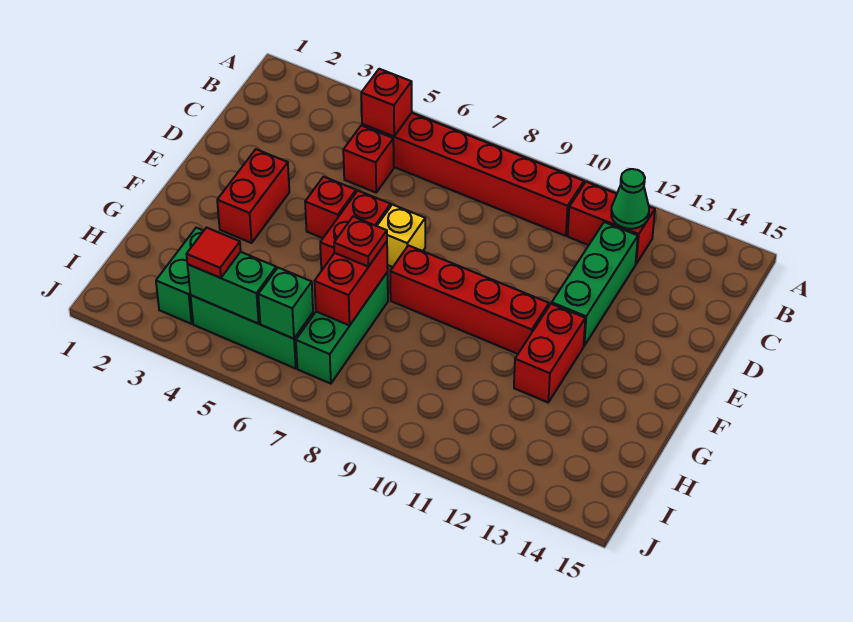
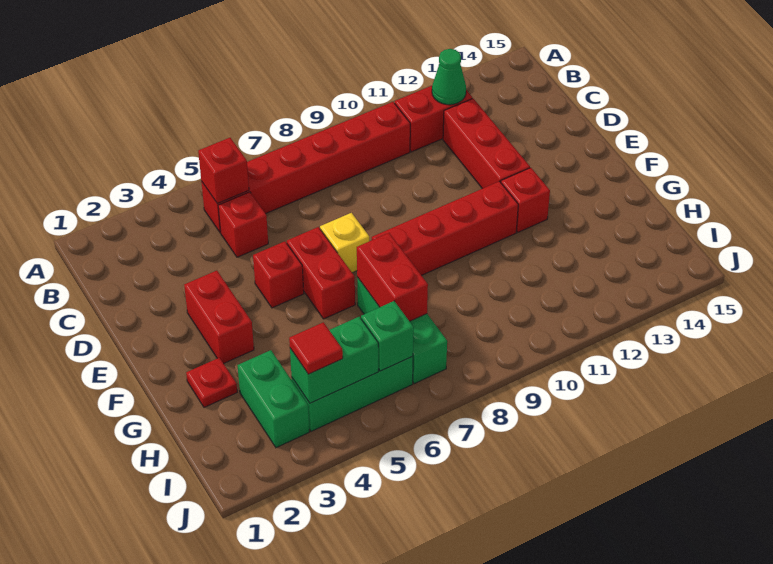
green 1x3 brick [552,222,638,346] -> red 1x3 brick [443,99,530,189]
red 1x2 brick [514,304,585,402] -> red 1x1 brick [501,168,550,232]
red 1x1 plate [334,217,387,267] -> red 1x1 plate moved to [186,358,237,407]

